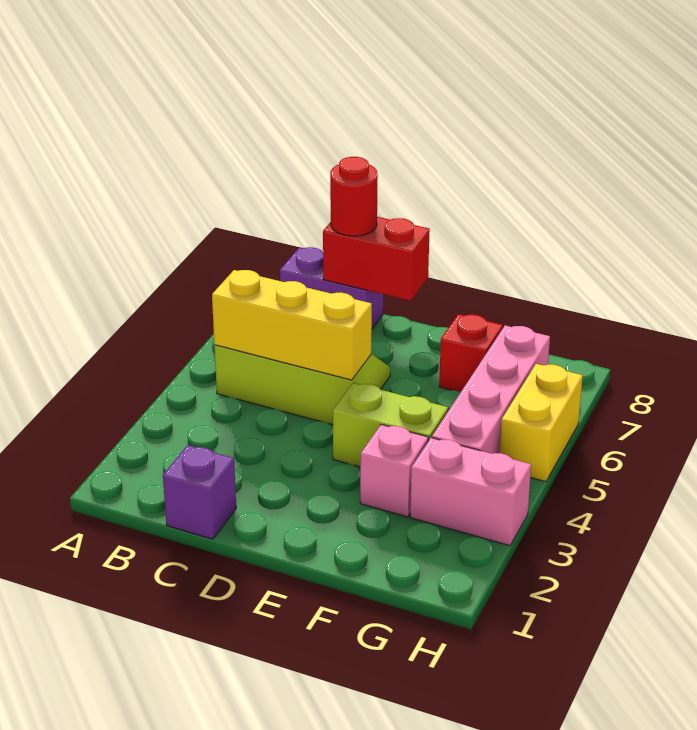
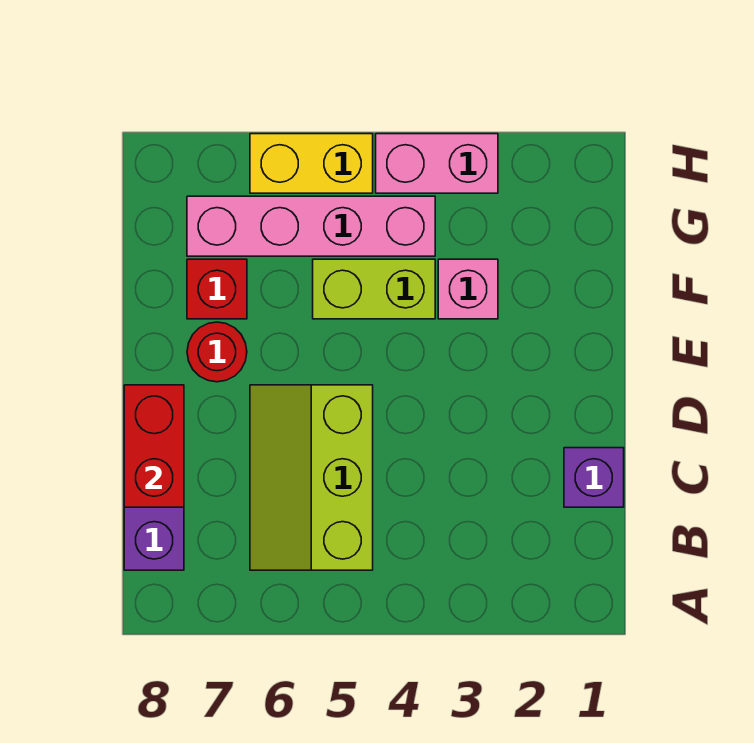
yellow 1x3 brick [212,270,372,380] -> none
red 1x1 round brick [330,157,378,236] -> red 1x1 round brick moved to [187,322,247,382]
lime 1x2 brick [333,383,448,467] -> lime 1x2 brick turned to [313,259,435,319]
pink 1x2 brick [410,438,531,546] -> pink 1x2 brick turned to [376,134,498,193]

